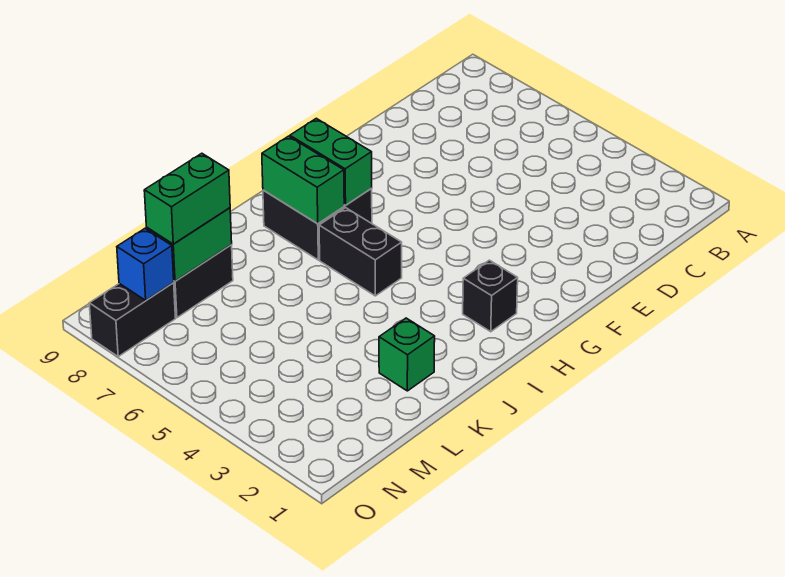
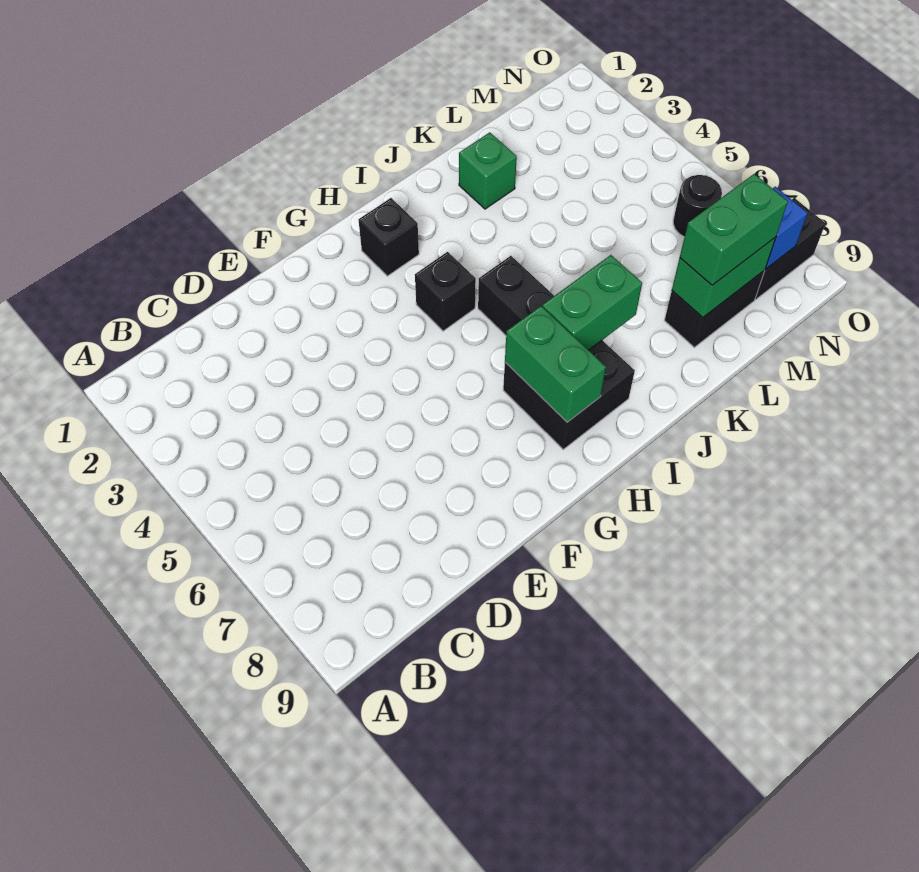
none -> black 1x1 brick [415,252,476,331]
green 1x2 brick [262,136,344,224] -> green 1x2 brick turned to [542,255,642,350]
none -> black 1x1 round brick [673,175,722,237]

